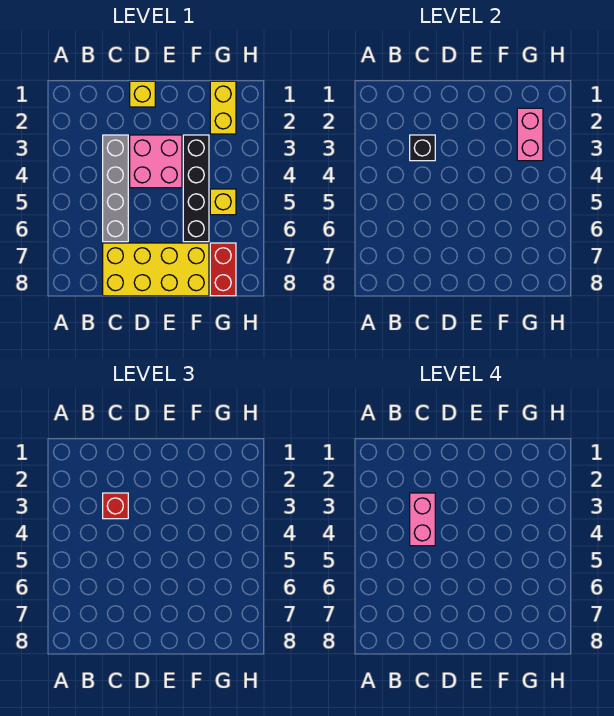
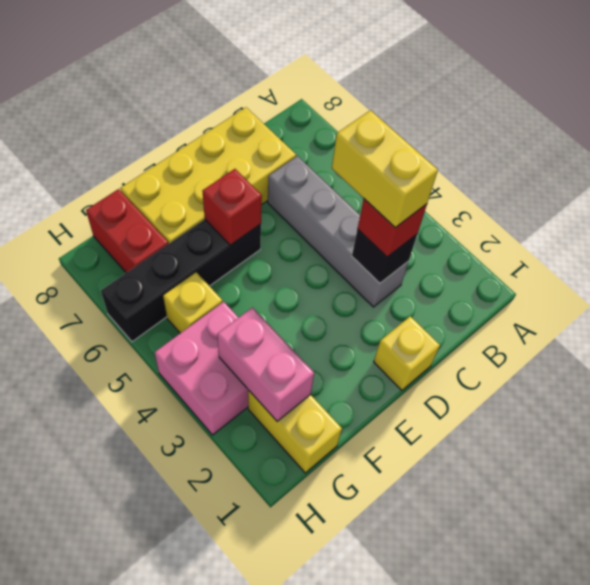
pink 1x2 brick [410,493,435,546] -> yellow 1x2 brick [332,110,438,228]
pink 2x2 brick [130,135,182,188] -> pink 2x2 brick moved to [155,302,248,435]
none -> red 1x1 brick [202,169,262,245]
black 1x4 brick [183,135,209,242] -> black 1x4 brick turned to [101,219,261,342]

